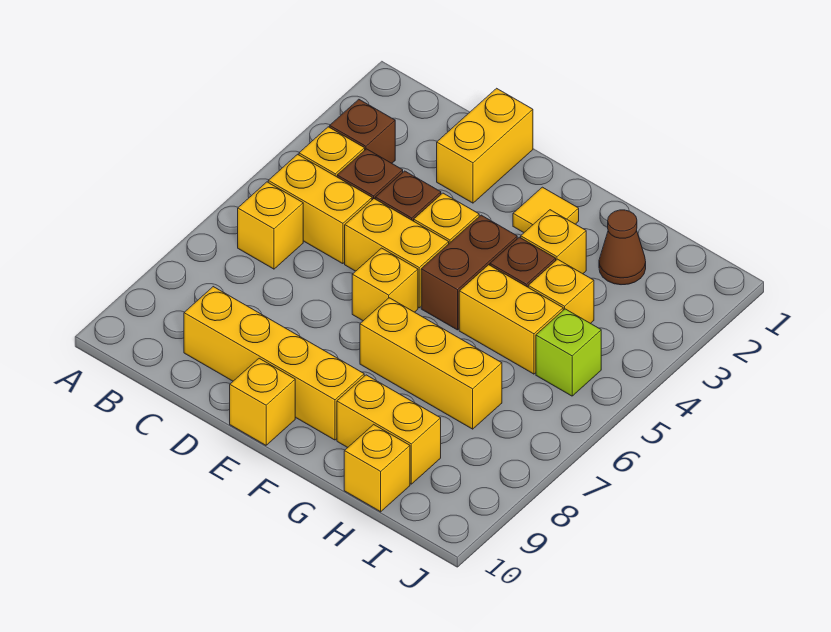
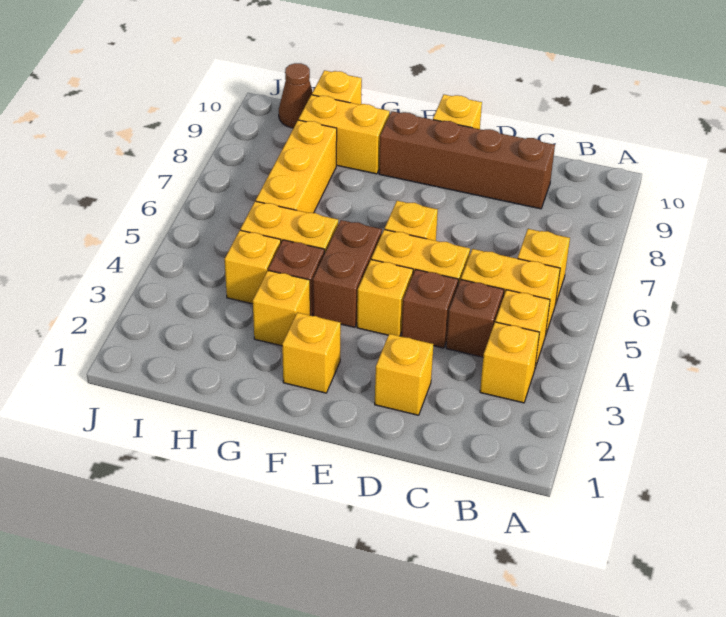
brown 1x1 brick [330,99,395,163] -> yellow 1x1 brick [480,322,540,403]
yellow 1x4 brick [184,287,364,440] -> brown 1x4 brick [379,111,555,209]
yellow 1x2 brick [437,88,533,203] -> yellow 1x1 brick [375,334,433,415]
yellow 1x1 tile [513,187,579,232] -> yellow 1x1 brick [282,312,341,393]
yellow 1x3 brick [360,298,502,429] -> yellow 1x3 brick turned to [256,120,337,213]
brown 1x1 cone [599,210,646,285] -> brown 1x1 cone moved to [279,63,313,128]
lime 1x1 brick [536,309,601,396] -> none

